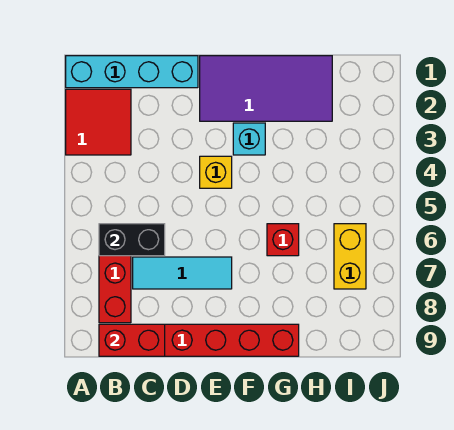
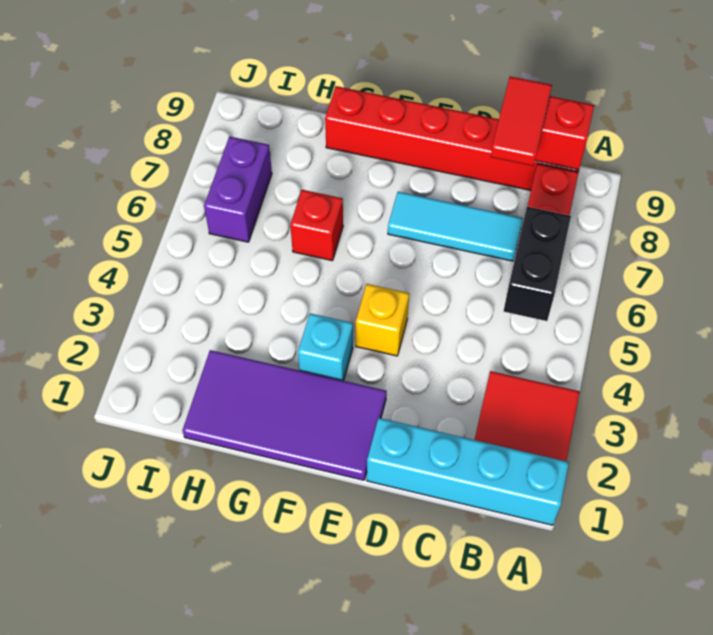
black 1x2 brick [99,224,165,256] -> black 1x2 brick turned to [504,207,571,321]
none -> red 1x2 tile [491,77,552,166]
yellow 1x2 brick [334,224,366,289] -> purple 1x2 brick [204,136,272,242]

